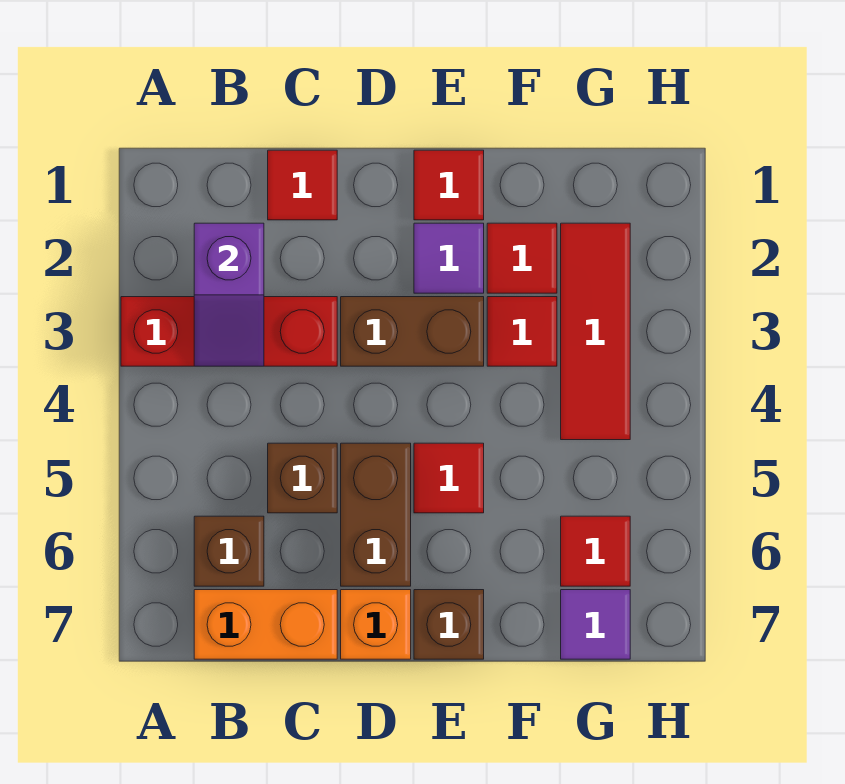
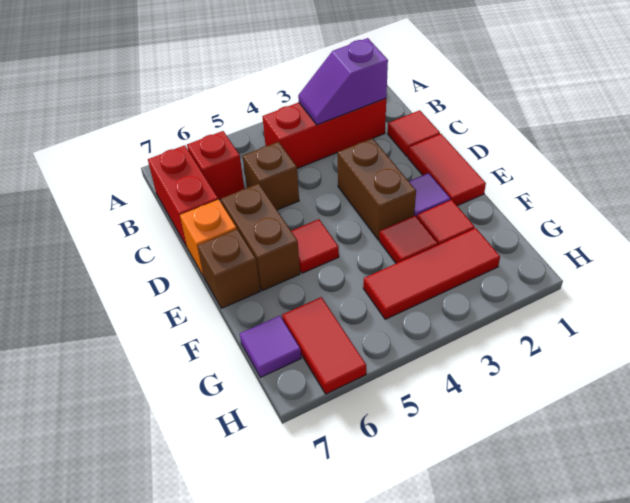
red 1x3 brick [121,297,337,366] -> red 1x3 brick turned to [262,99,386,168]
brown 1x1 brick [194,516,264,586] -> red 1x1 brick [187,131,244,200]
orange 1x2 brick [194,590,337,659] -> red 1x2 brick [148,145,218,247]
brown 1x2 brick [341,443,411,586] -> brown 1x2 brick turned to [221,184,300,291]
red 1x1 tile [414,150,484,220] -> red 1x2 tile [408,134,486,206]
red 1x1 tile [561,516,630,586] -> red 1x2 tile [282,297,366,394]

